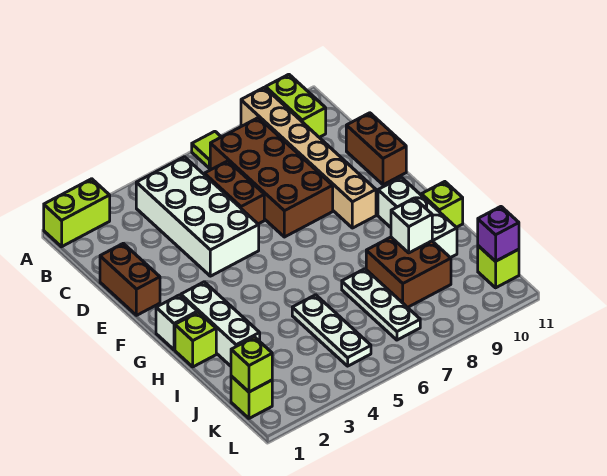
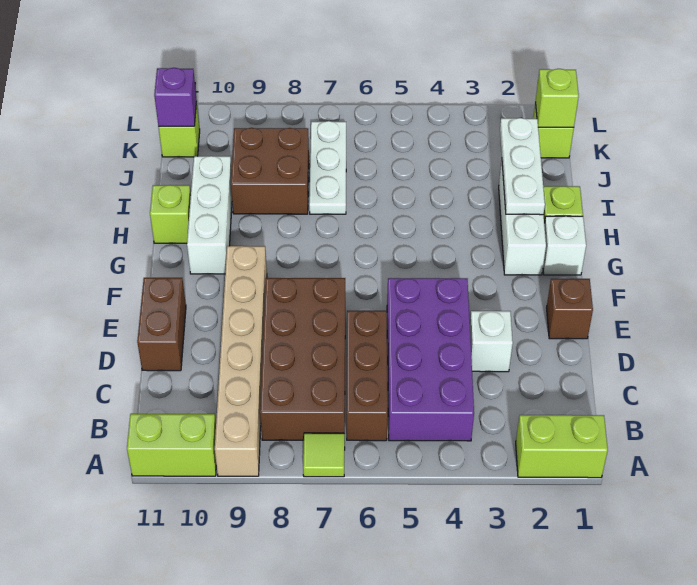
lime 1x2 brick [266,74,326,137] -> lime 1x2 brick turned to [127,414,216,476]
white 2x4 brick [136,157,259,276] -> purple 2x4 brick [387,278,474,441]
brown 1x2 brick [204,161,264,224] -> brown 1x3 brick [347,311,388,441]
brown 1x2 brick [100,243,160,315] -> brown 1x1 brick [547,279,593,339]
white 1x3 plate [292,295,371,366] -> white 1x3 plate moved to [500,118,545,215]
white 1x1 brick [391,198,432,253] -> white 1x1 brick moved to [470,311,513,372]

